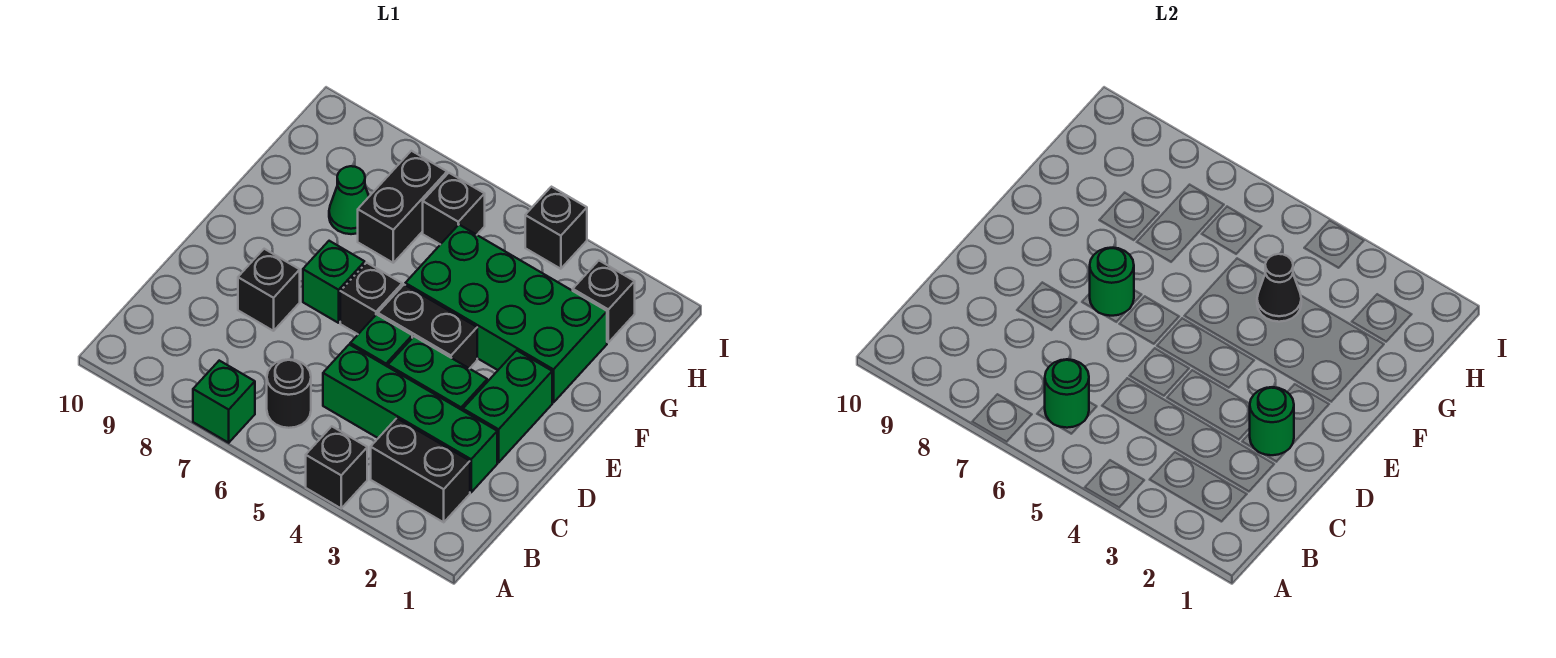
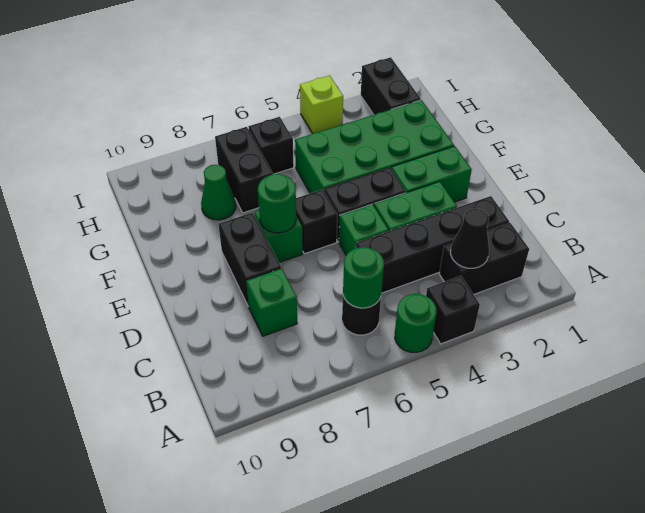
green 1x1 brick [193,361,255,443] -> green 1x1 brick moved to [246,268,297,336]
green 1x4 brick [323,345,497,492] -> black 1x4 brick [356,196,509,293]
green 1x2 brick [463,350,552,462] -> green 1x2 brick turned to [391,146,472,202]
green 1x1 round brick [1249,387,1294,455] -> green 1x1 round brick moved to [395,294,437,352]
black 1x1 brick [238,249,300,331] -> black 1x2 brick [219,213,281,306]
black 1x1 cone [1257,254,1301,322] -> black 1x1 cone moved to [451,209,489,268]
black 1x1 brick [573,261,635,342] -> black 1x2 brick [361,57,421,115]
black 1x1 brick [525,187,587,269] -> lime 1x1 brick [300,76,343,133]

